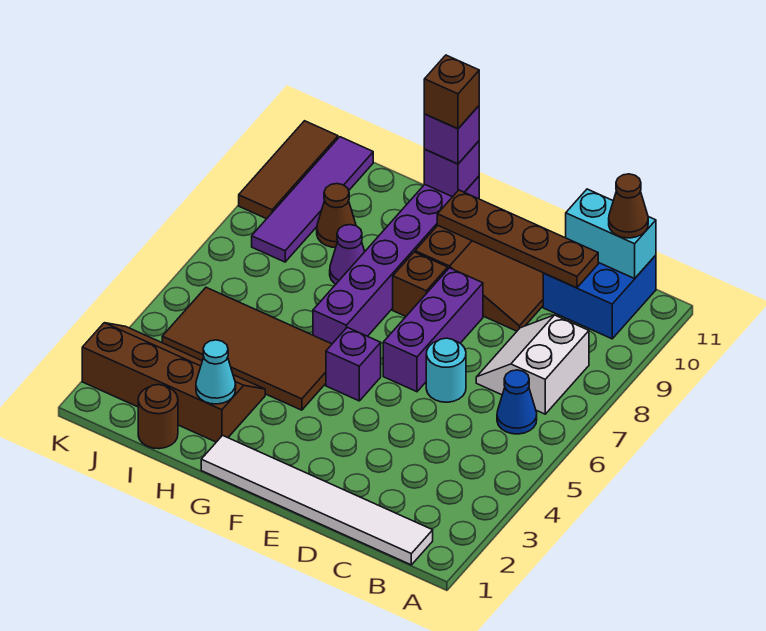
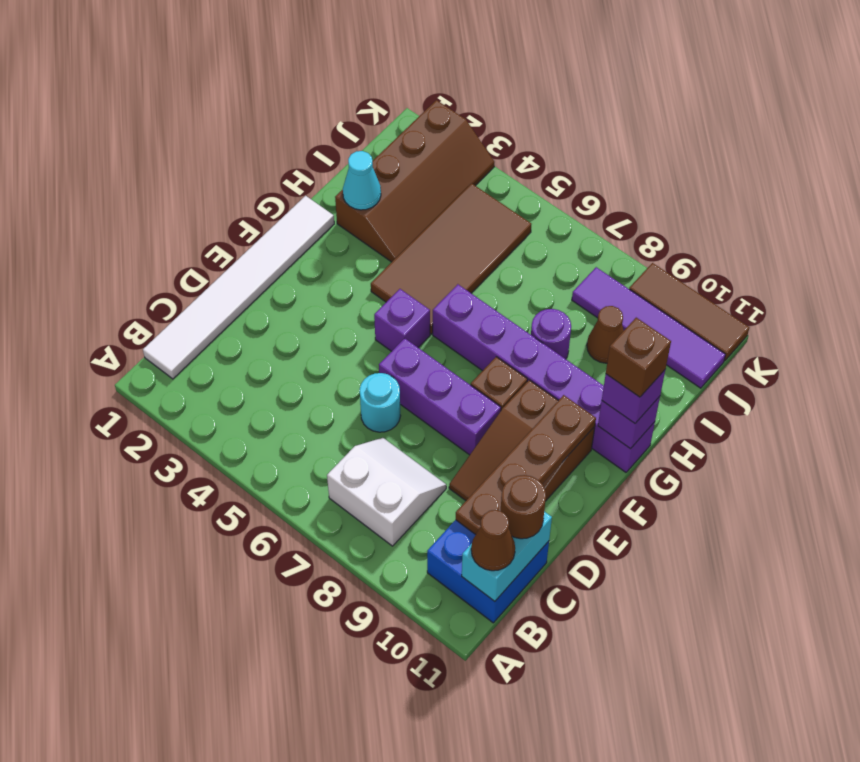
blue 1x1 cone [497,370,537,434] -> none
purple 1x1 cone [330,225,365,284] -> purple 1x1 round brick [531,309,571,359]
brown 1x1 round brick [138,385,178,449] -> brown 1x1 round brick moved to [501,475,546,539]

